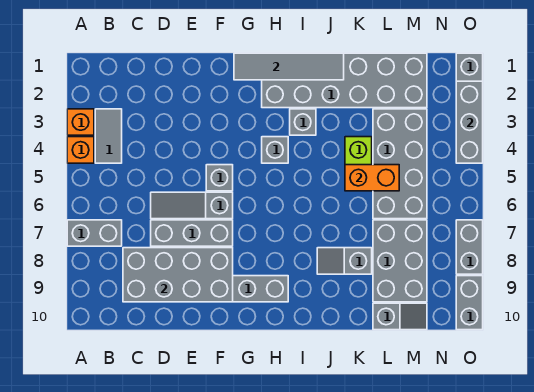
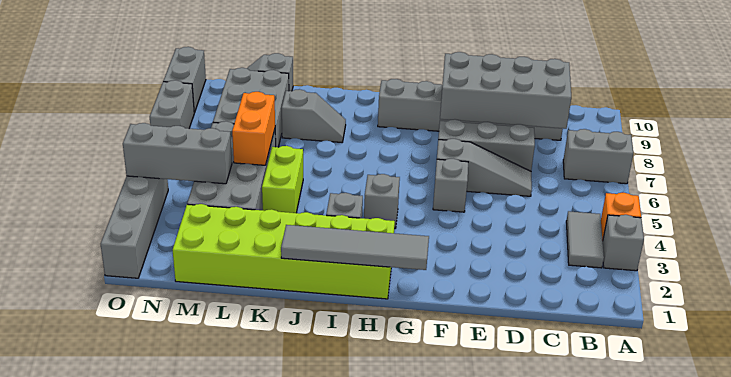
orange 1x1 brick [67,109,94,135] -> grey 1x1 brick [603,215,644,271]
grey 2x6 brick [262,53,427,108] -> lime 2x6 brick [173,204,395,299]
orange 1x2 brick [345,165,399,191] -> orange 1x2 brick turned to [232,92,275,165]
grey 1x3 brick [456,81,483,163] -> grey 1x3 brick turned to [123,123,232,184]

